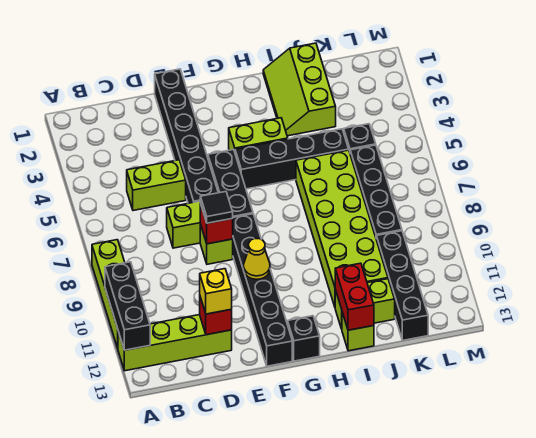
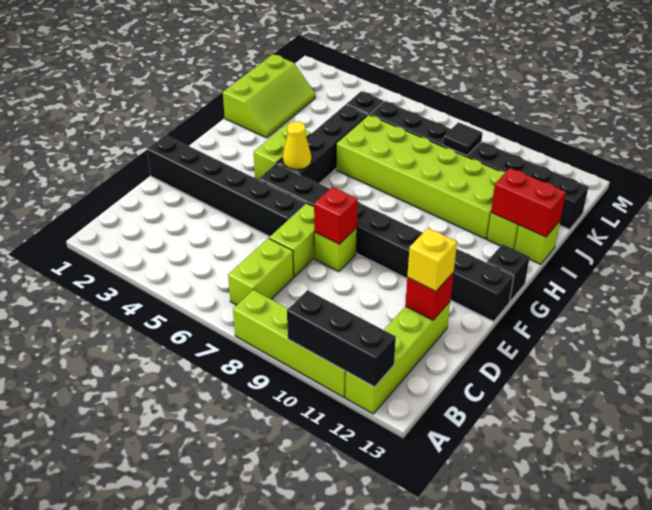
lime 1x2 brick [127,160,186,211] -> lime 1x2 brick moved to [228,238,294,305]
black 1x1 tile [200,192,233,223] -> black 1x1 tile moved to [443,122,482,156]
yellow 1x1 cone [244,239,270,279] -> yellow 1x1 cone moved to [283,121,311,170]
lime 2x3 slope [263,43,336,136] -> lime 2x3 slope turned to [223,54,315,138]

